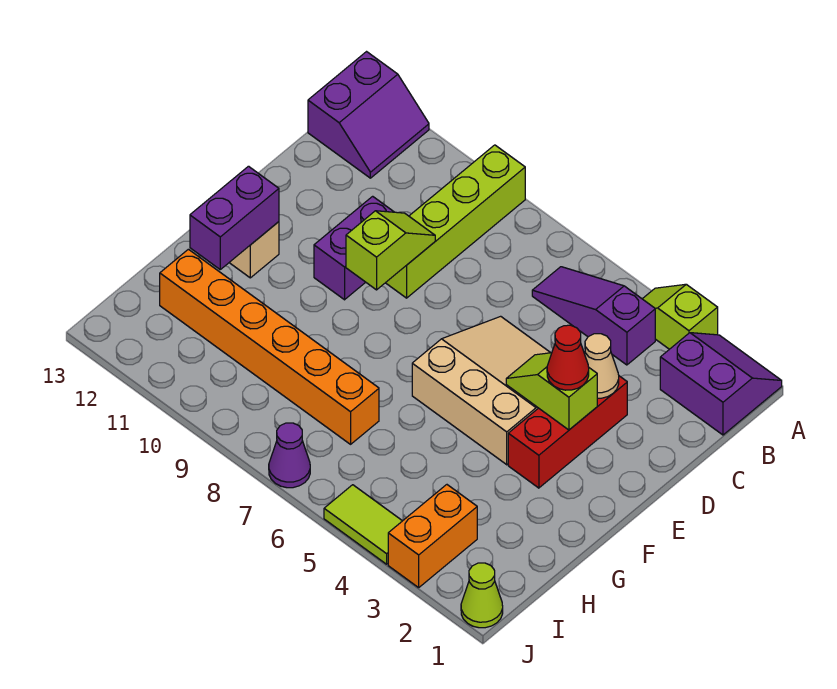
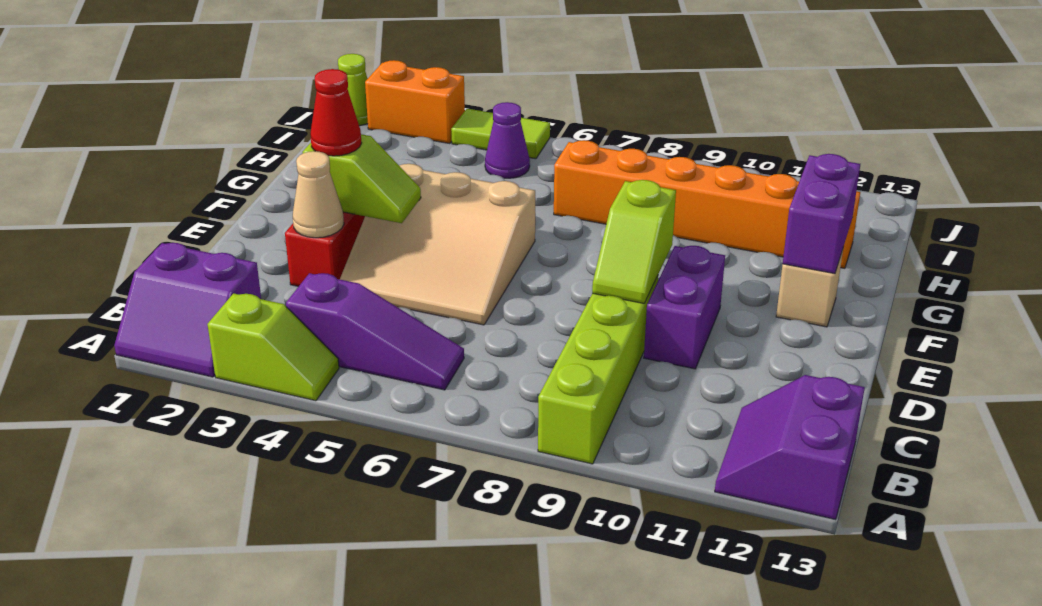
orange 1x2 brick [388,485,477,588] -> orange 1x2 brick turned to [365,60,465,144]
purple 1x1 cone [269,423,310,488] -> purple 1x1 cone moved to [485,102,530,178]

